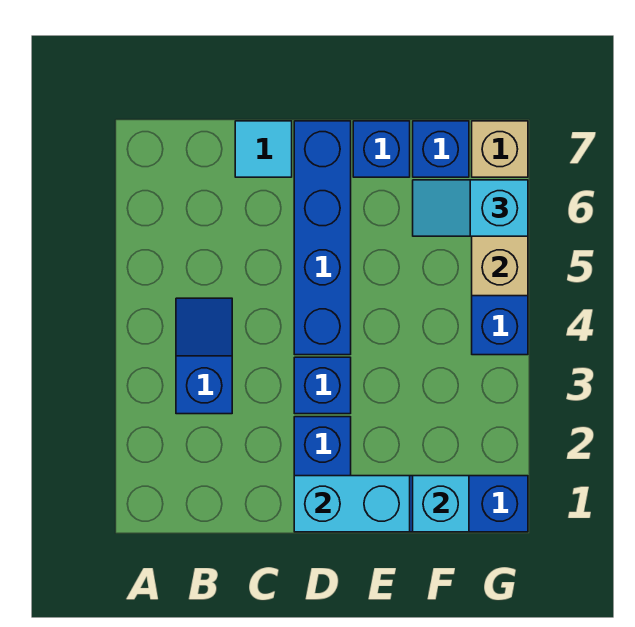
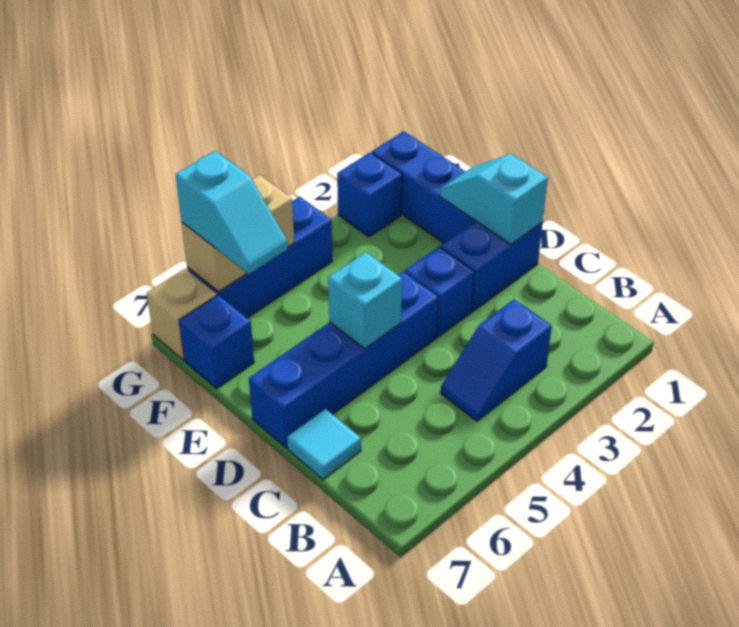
cyan 1x2 brick [294,476,410,532] -> cyan 1x2 slope [440,154,548,244]
blue 1x1 brick [353,121,410,177] -> blue 1x1 brick moved to [337,152,402,237]
cyan 1x1 brick [413,476,469,532] -> cyan 1x1 brick moved to [328,252,402,349]

